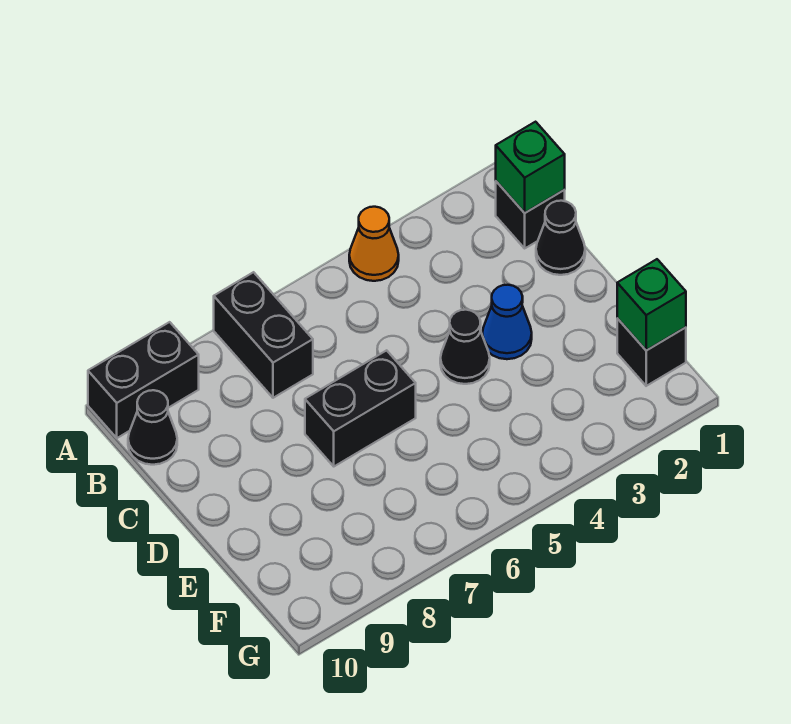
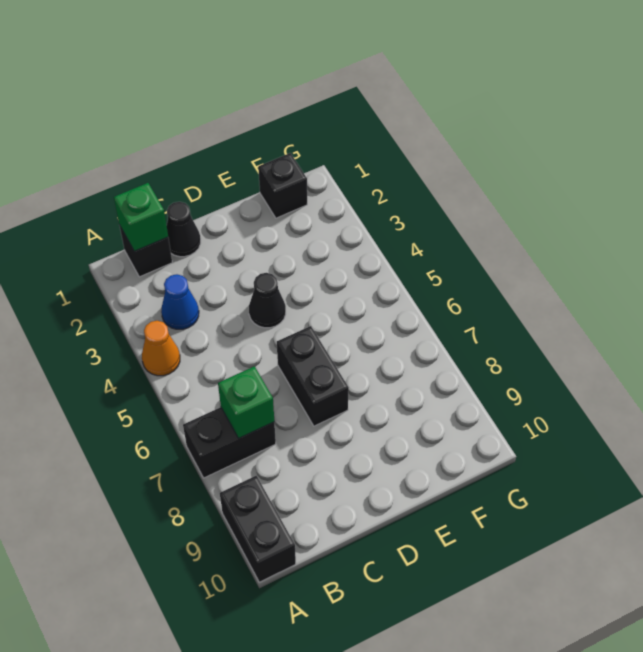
black 1x1 cone [128,390,177,465] -> none
blue 1x1 cone [482,285,532,359] -> blue 1x1 cone moved to [161,274,199,329]
green 1x1 brick [617,259,686,350] -> green 1x1 brick moved to [218,366,274,438]

